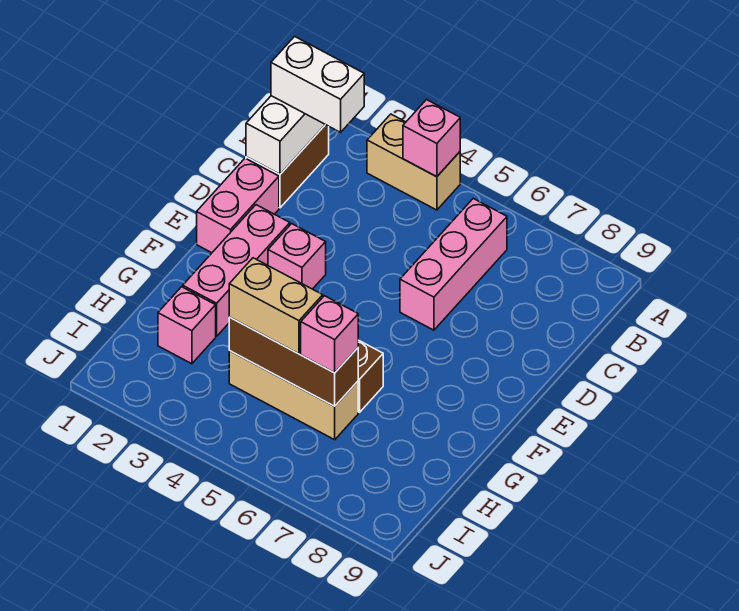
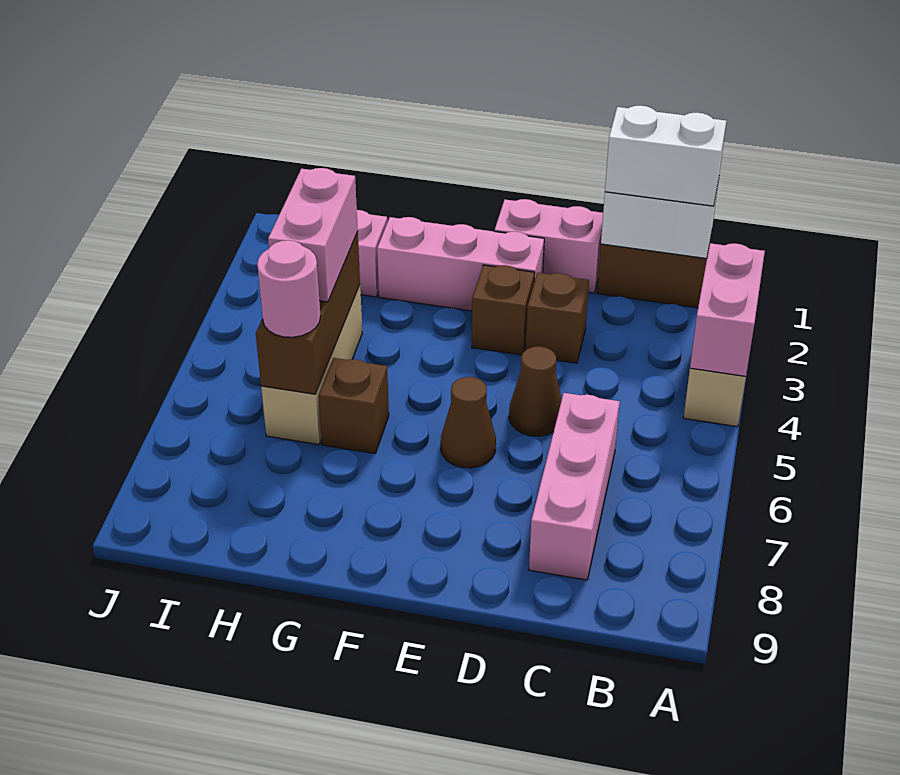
pink 1x1 brick [403,100,460,177] -> pink 1x2 brick [690,243,765,376]
white 1x2 brick [271,36,364,132] -> white 1x2 brick turned to [605,106,726,206]
pink 1x3 brick [400,199,507,330] -> pink 1x3 brick turned to [529,393,620,580]
none -> brown 1x1 brick [526,273,589,363]
none -> brown 1x1 cone [509,346,562,436]
pink 1x1 brick [268,224,326,289] -> brown 1x1 brick [472,265,535,355]
none -> brown 1x1 cone [441,377,496,468]
tan 1x2 brick [229,258,323,354] -> pink 1x2 brick [268,168,358,302]
pink 1x1 brick [301,296,358,373] -> pink 1x1 round brick [257,240,321,337]

